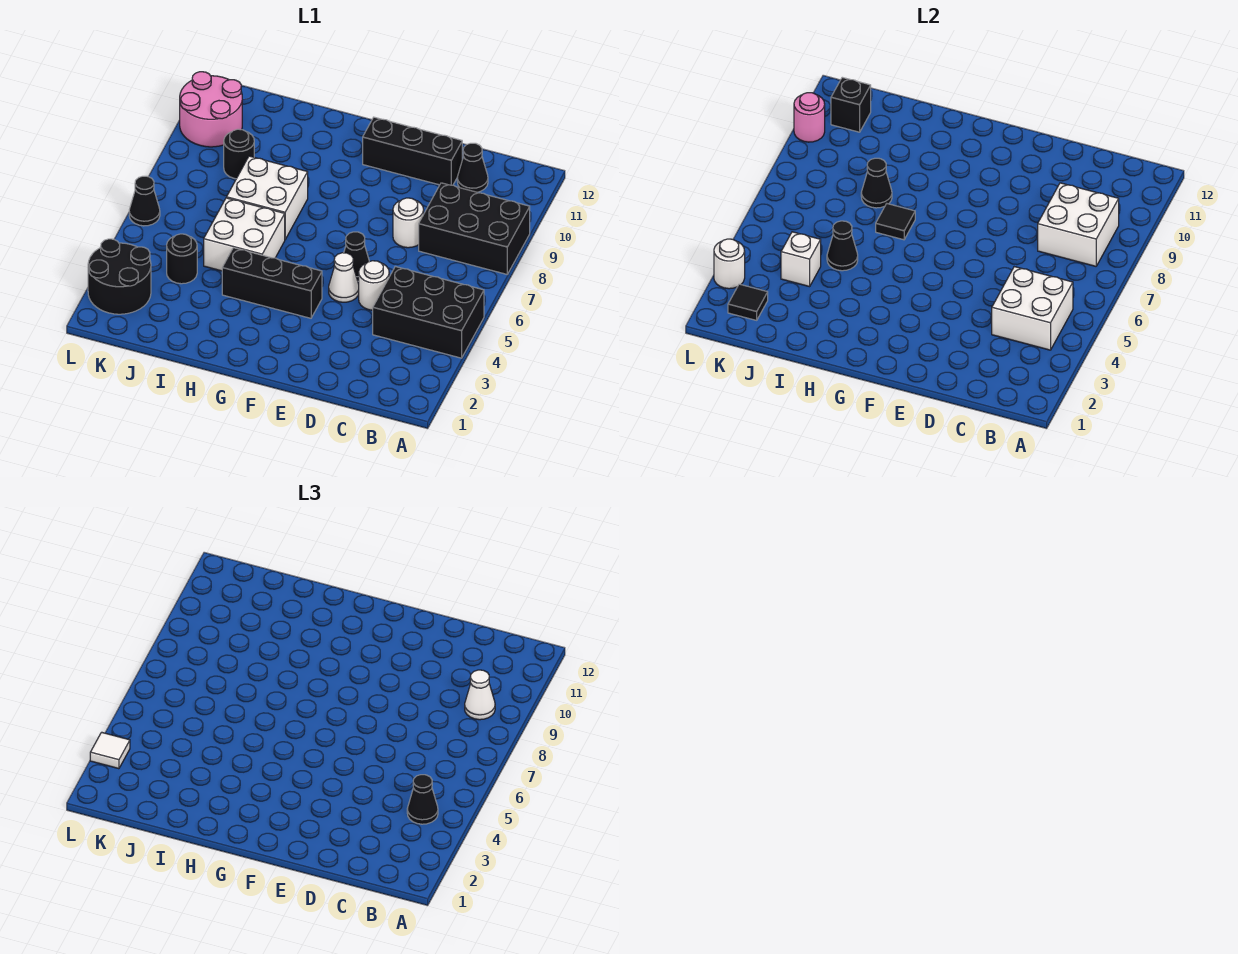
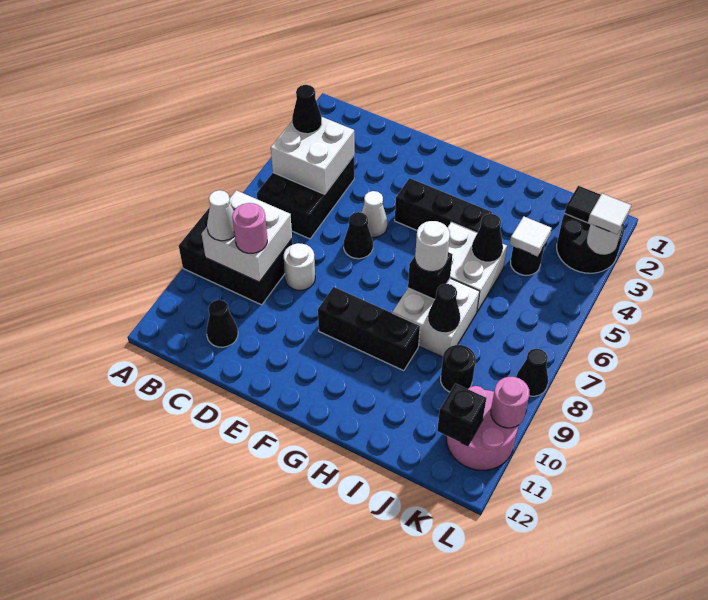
black 2x3 brick [373,267,484,358] -> black 2x3 brick turned to [257,156,354,239]
none -> pink 1x1 round brick [232,203,267,253]
white 1x1 round brick [359,261,389,310] -> white 1x1 round brick moved to [415,221,450,272]
black 1x3 brick [363,117,462,185] -> black 1x3 brick moved to [318,287,420,371]
black 1x1 tile [876,204,915,240] -> black 1x1 brick [408,252,453,300]
white 1x1 brick [781,232,821,287] -> white 1x1 tile [510,216,551,256]
black 1x1 cone [129,176,160,226] -> black 1x1 cone moved to [516,349,548,396]

